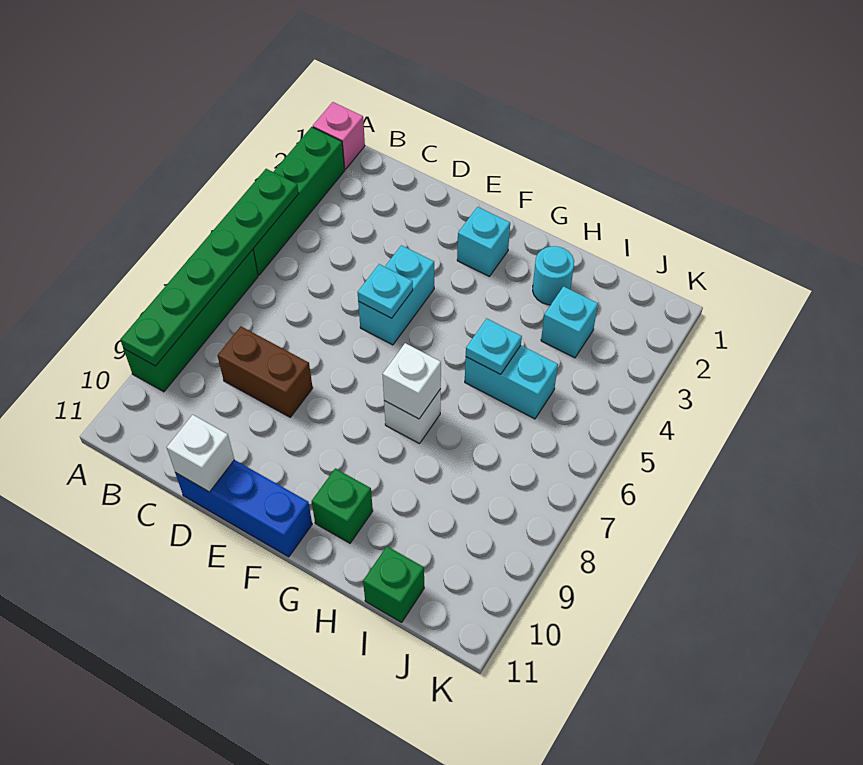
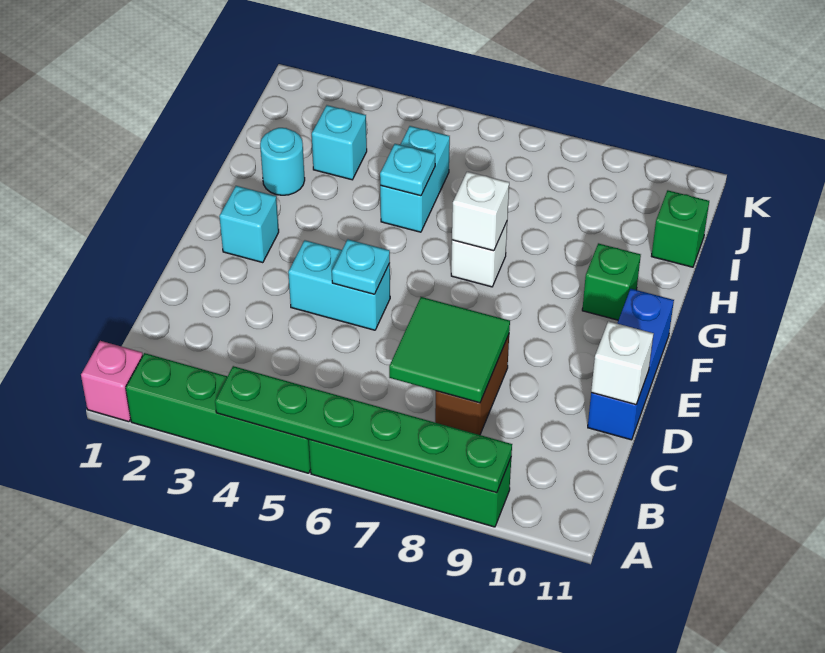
none -> green 2x2 tile [389,297,510,403]

